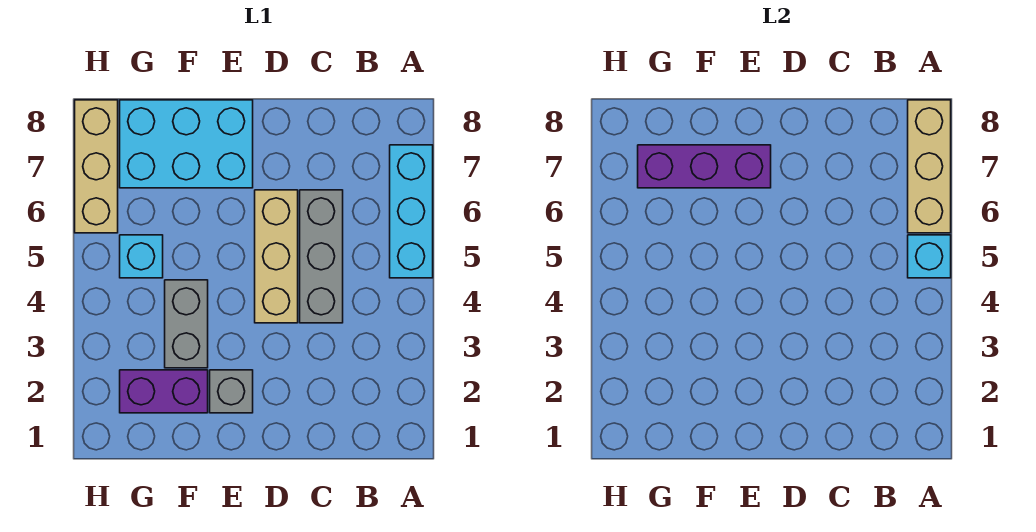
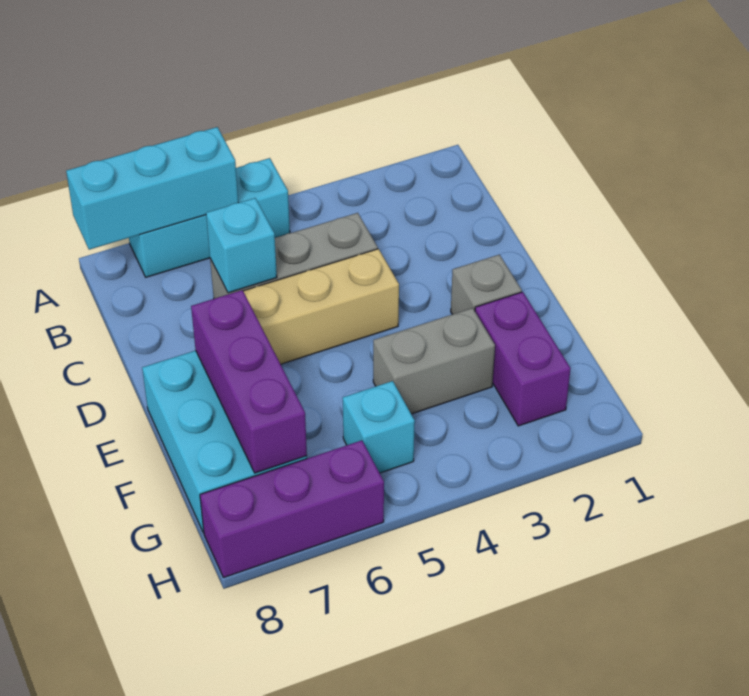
cyan 1x1 brick [908,235,951,278] -> cyan 1x1 brick moved to [206,198,277,293]
tan 1x3 brick [908,100,951,233] -> cyan 1x3 brick [66,127,238,250]
tan 1x3 brick [75,100,118,233] -> purple 1x3 brick [200,440,384,578]

